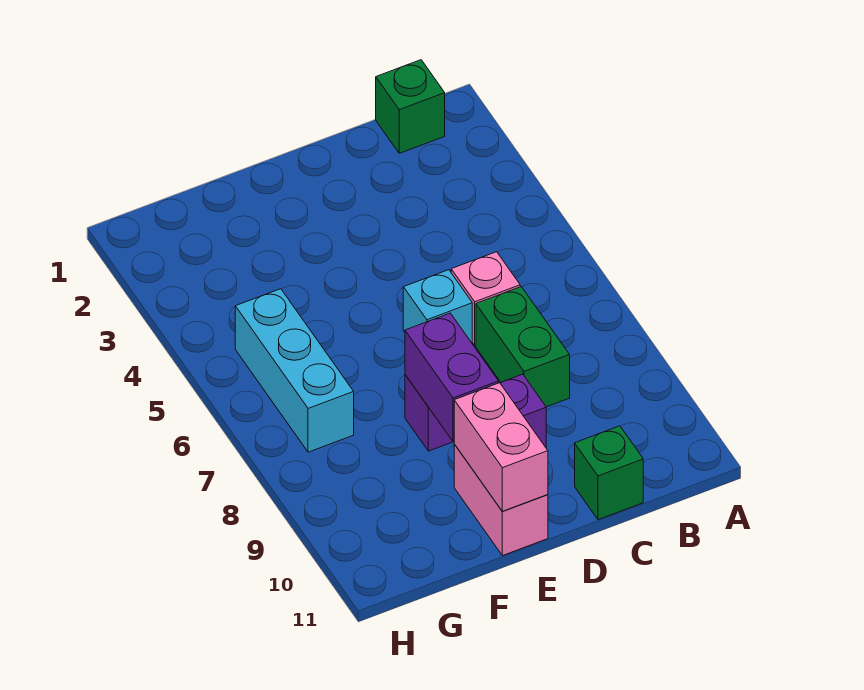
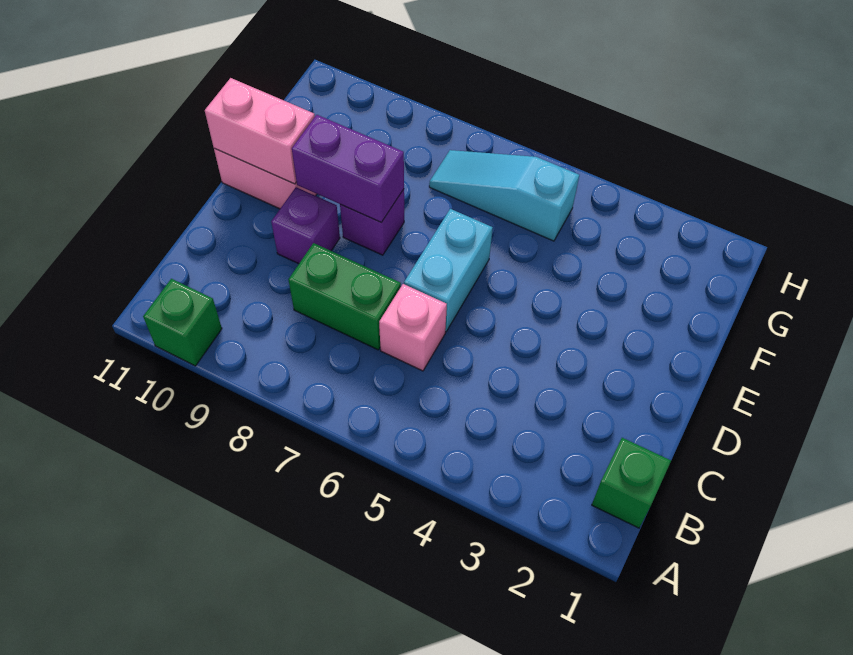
green 1x1 brick [575,426,643,520] -> green 1x1 brick moved to [143,279,222,366]
cyan 1x1 brick [403,270,472,343] -> cyan 1x2 brick [404,209,493,332]
cyan 1x3 brick [235,289,354,452] -> cyan 1x3 slope [429,150,579,241]

